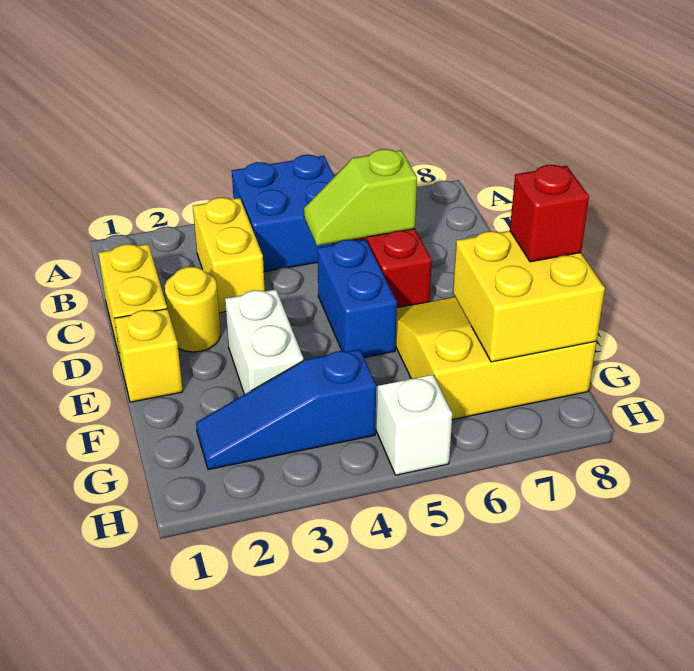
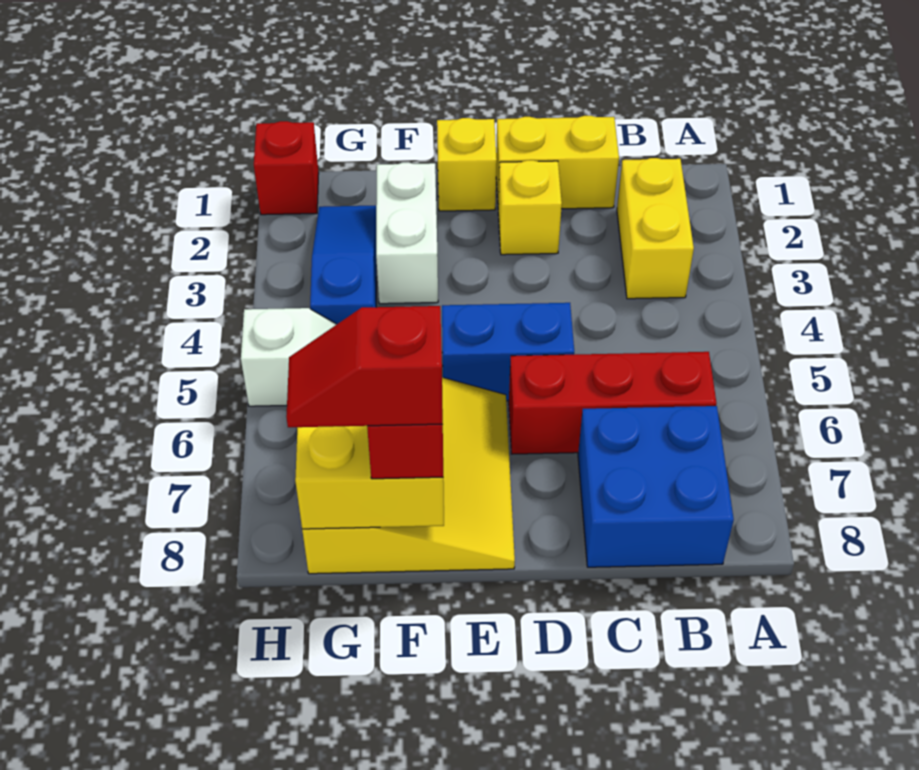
blue 2x2 brick [232,155,337,272] -> blue 2x2 brick moved to [578,406,734,567]
yellow 1x2 brick [193,198,265,313] -> yellow 1x2 brick turned to [617,158,694,299]
lime 1x2 slope [304,149,417,246] -> none
yellow 1x1 round brick [165,267,221,352] -> yellow 1x1 brick [498,160,562,255]
white 1x2 brick [225,289,303,394] -> white 1x2 brick turned to [376,163,438,304]
none -> red 1x2 slope [286,306,443,427]
none -> red 1x1 brick [254,121,319,215]

